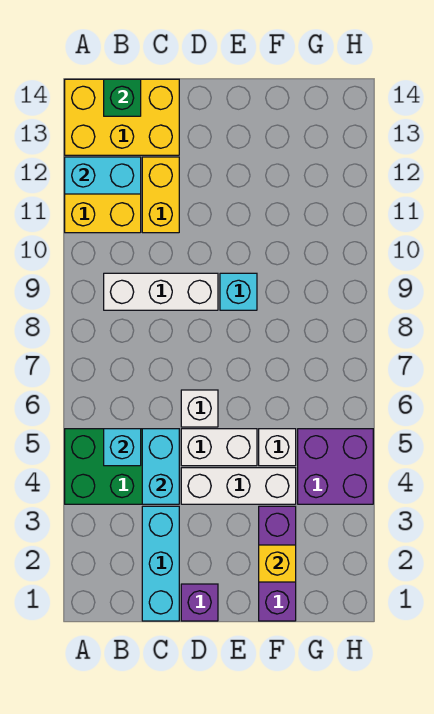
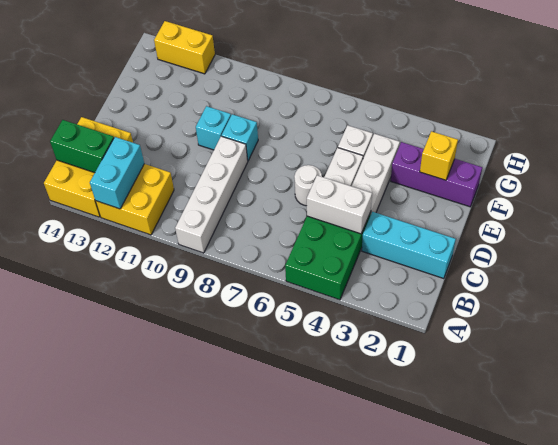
cyan 1x1 brick [104,429,141,466] -> cyan 1x1 brick moved to [196,106,231,150]
white 1x3 brick [104,273,218,310] -> white 1x4 brick [175,136,248,253]
green 1x1 brick [104,79,141,116] -> green 1x2 brick [50,120,114,173]
cyan 1x2 brick [142,429,179,504] -> white 1x2 brick [307,175,372,234]
yellow 1x2 brick [142,157,179,233] -> yellow 1x2 brick moved to [154,21,215,74]
purple 1x1 brick [181,584,218,621] -> none
white 1x1 brick [181,390,218,427] -> white 1x1 round brick [294,165,322,206]
purple 2x2 brick [298,429,373,504] -> none

